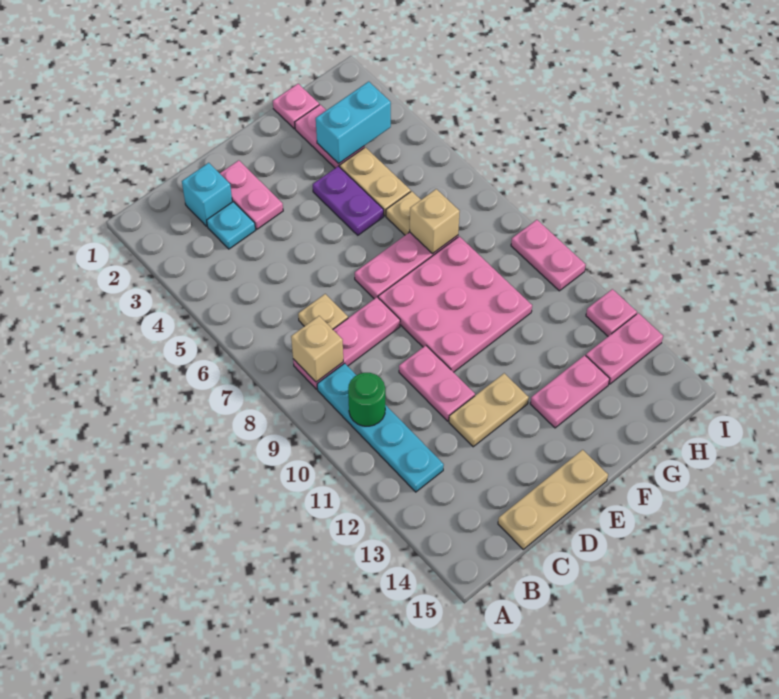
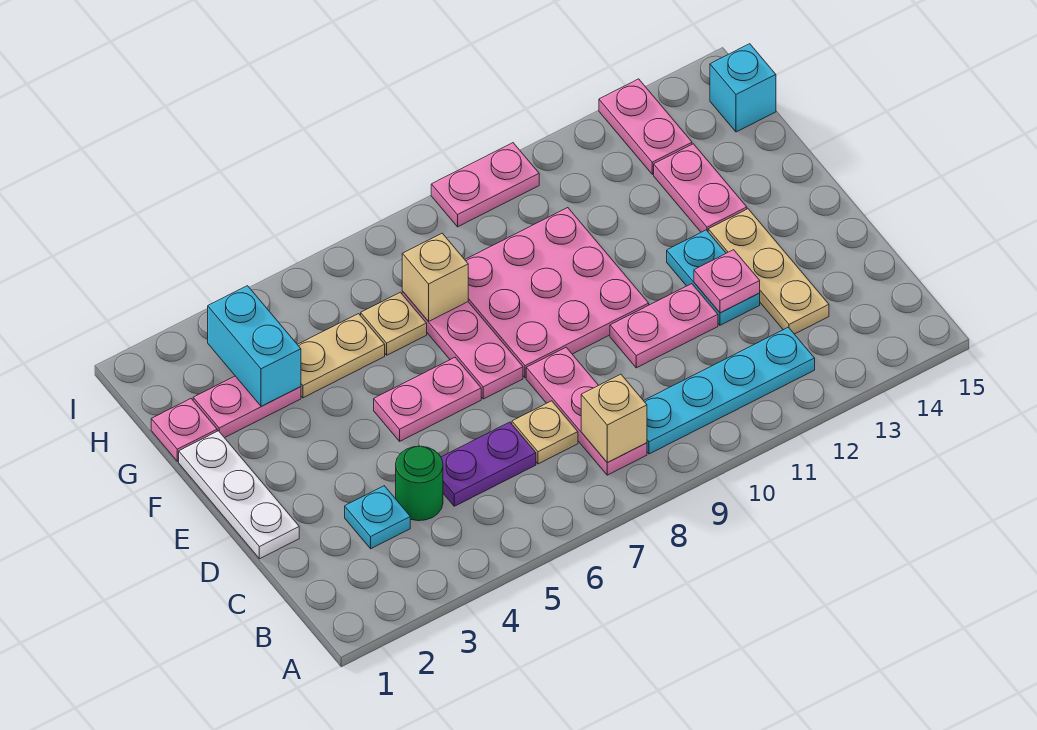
green 1x1 round brick [348,373,385,426] -> green 1x1 round brick moved to [396,446,443,521]
cyan 1x1 brick [182,163,232,226] -> cyan 1x1 brick moved to [710,44,776,132]
tan 1x3 plate [498,450,608,549] -> tan 1x3 plate moved to [708,209,829,334]
none -> white 1x3 plate [179,431,299,559]
pink 1x2 plate [220,160,283,229] -> pink 1x2 plate moved to [374,357,481,441]
tan 1x2 plate [449,373,529,447] -> cyan 1x2 plate [667,230,760,325]
purple 1x2 plate [313,166,384,235] -> purple 1x2 plate moved to [441,422,536,506]
pink 1x1 plate [586,289,637,336] -> pink 1x1 plate moved to [694,250,760,313]

